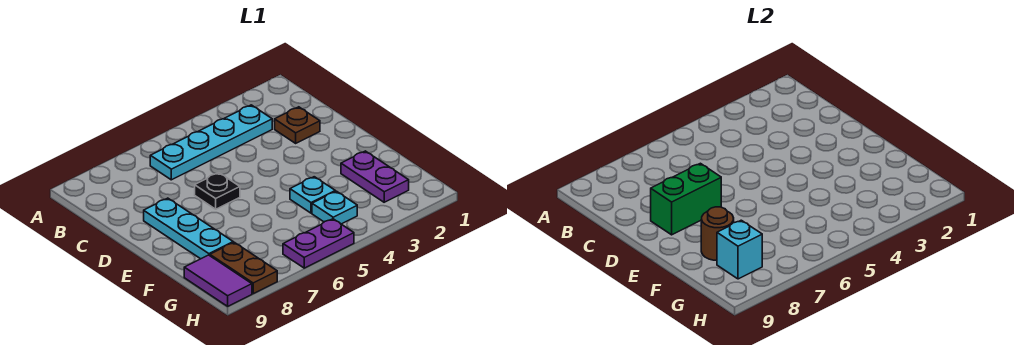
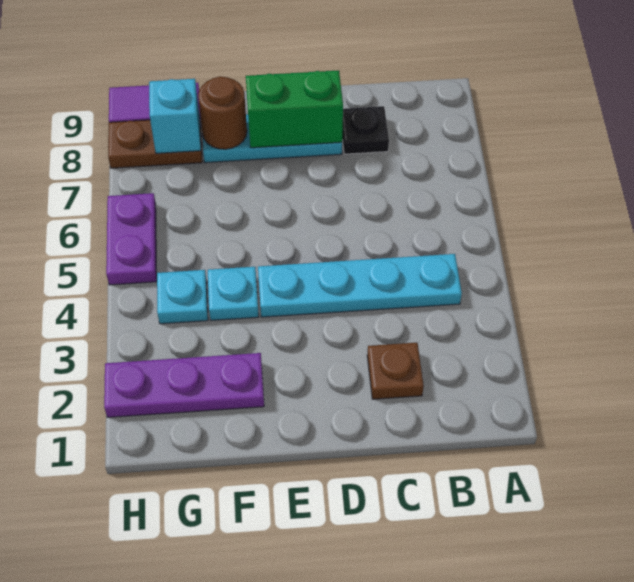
cyan 1x4 plate [150,105,272,180] -> cyan 1x4 plate turned to [258,254,462,317]
black 1x1 plate [195,173,240,209] -> black 1x1 plate moved to [342,106,389,154]
green 1x2 brick [651,163,721,235] -> green 1x2 brick turned to [246,70,343,148]
purple 1x2 plate [341,151,409,202] -> purple 1x3 plate [104,353,264,417]

